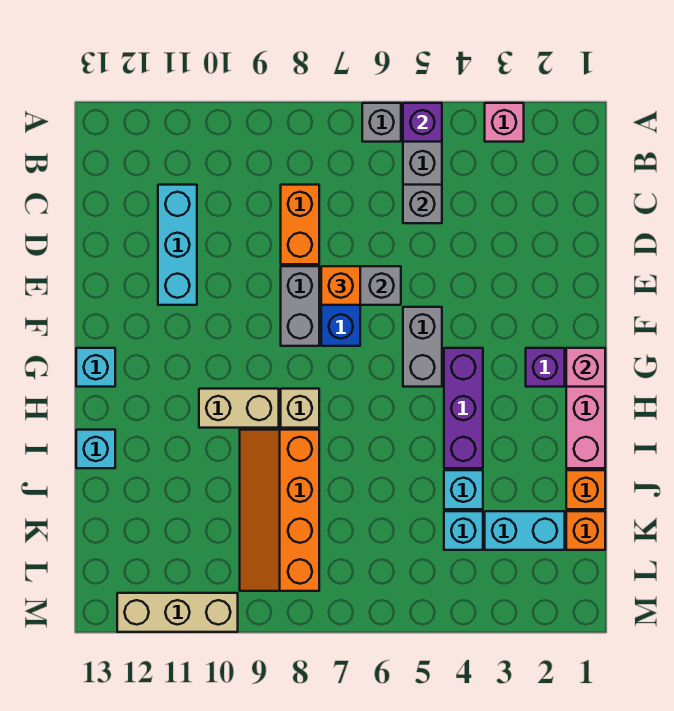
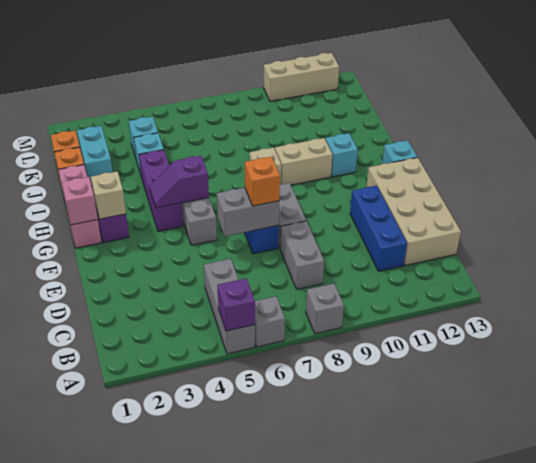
pink 1x1 brick [485,103,524,142] -> none
grey 1x1 brick [403,185,442,223] -> grey 1x1 brick moved to [306,284,344,334]
orange 1x2 brick [281,185,319,264] -> grey 1x2 brick [280,221,324,289]
cyan 1x3 brick [158,185,197,305] -> blue 1x3 brick [350,186,407,271]
none -> tan 2x4 brick [367,157,461,265]
none -> tan 1x1 brick [91,171,126,219]
none -> purple 1x2 slope [150,156,209,208]
orange 2x4 slope [240,430,319,591] -> none
cyan 1x1 brick [76,430,115,468] -> cyan 1x1 brick moved to [325,133,358,177]
cyan 1x2 brick [485,511,565,550] -> cyan 1x2 brick turned to [77,126,113,186]

